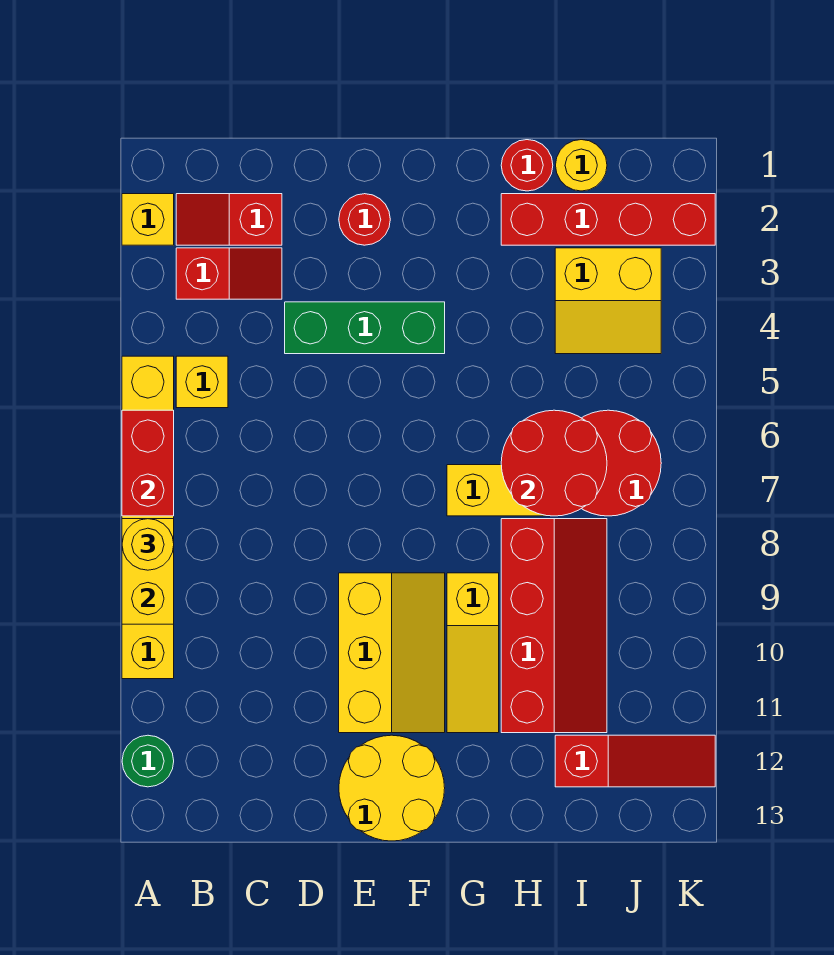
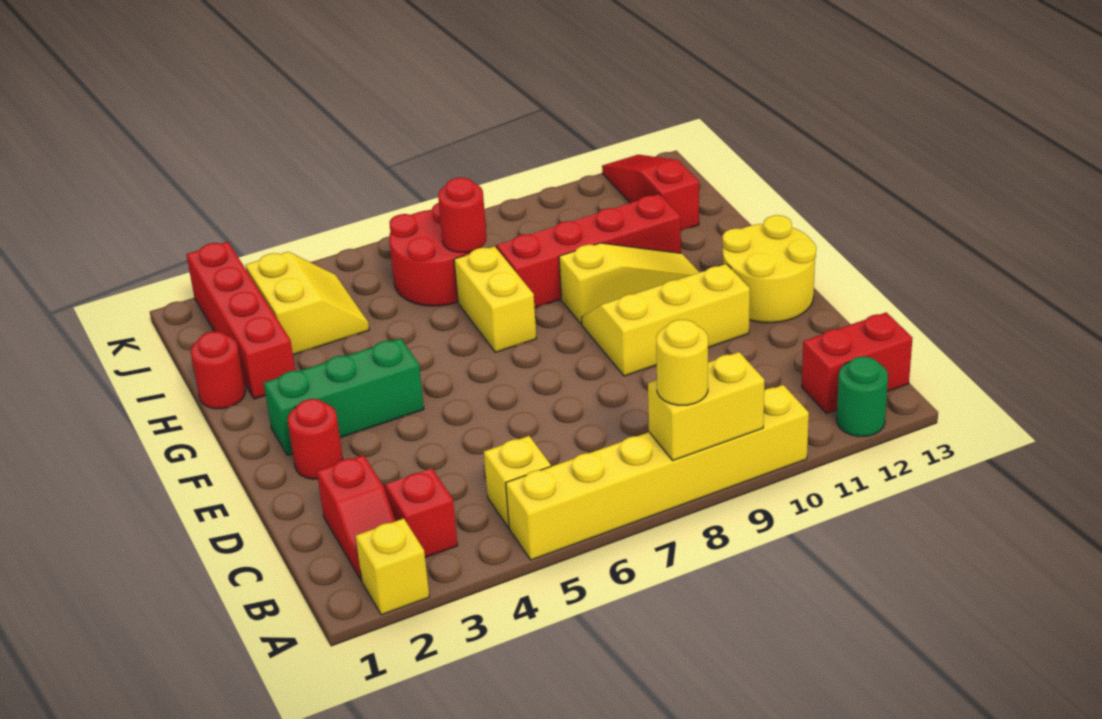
red 1x2 brick [122,410,174,516] -> red 1x2 brick moved to [802,312,913,413]
green 1x3 brick [285,302,445,354] -> green 1x3 brick turned to [264,338,424,455]
red 2x2 round brick [501,410,607,516] -> red 1x1 round brick [438,178,487,252]
yellow 1x1 round brick [556,140,607,191] -> none

